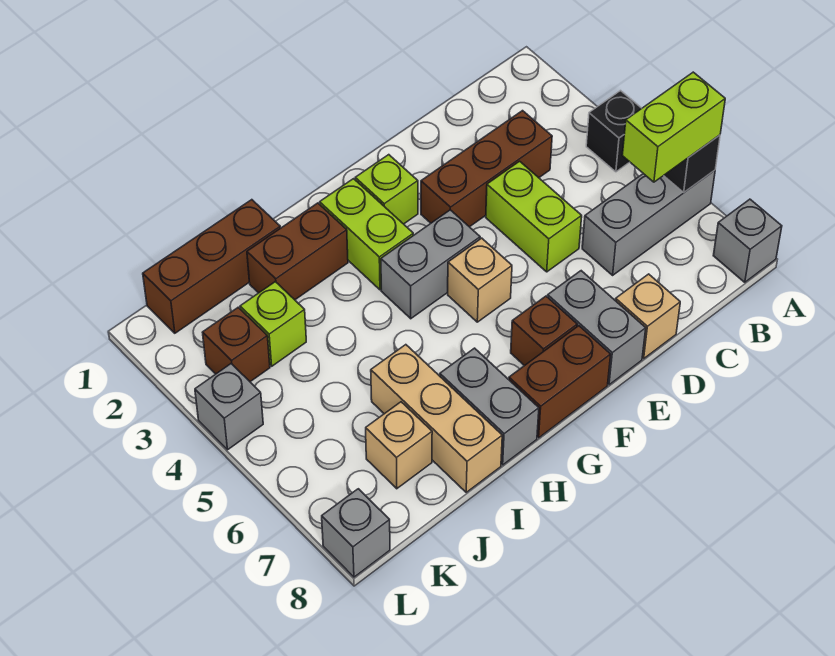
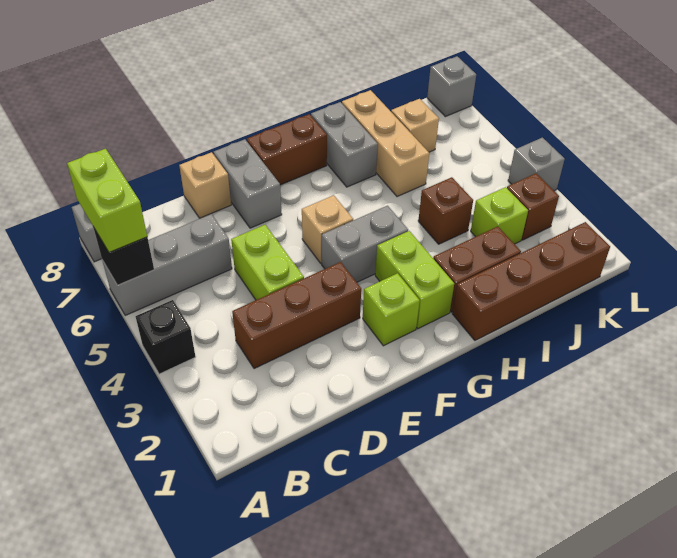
lime 1x2 brick [622,72,725,182] -> lime 1x2 brick turned to [67,149,147,253]
brown 1x1 brick [511,296,577,366] -> brown 1x1 brick moved to [418,177,473,244]
brown 1x3 brick [143,200,280,333] -> brown 1x4 brick [452,222,610,340]

